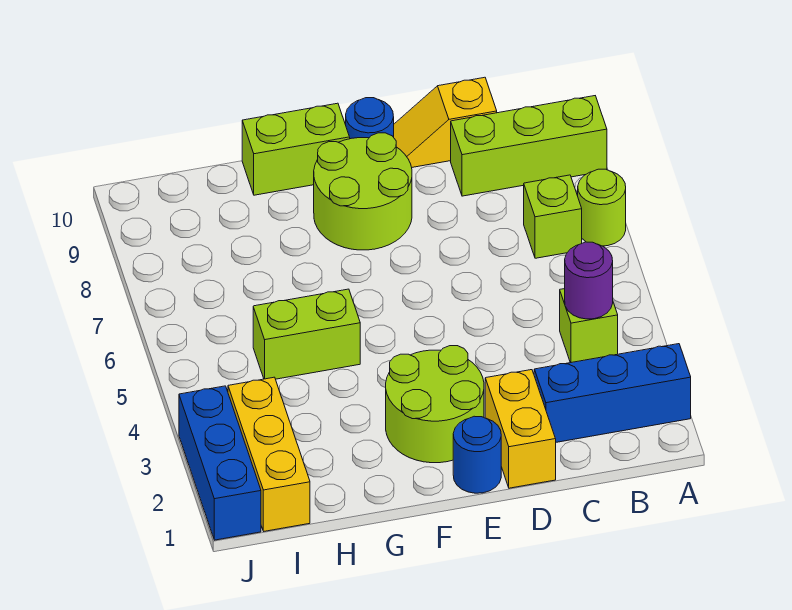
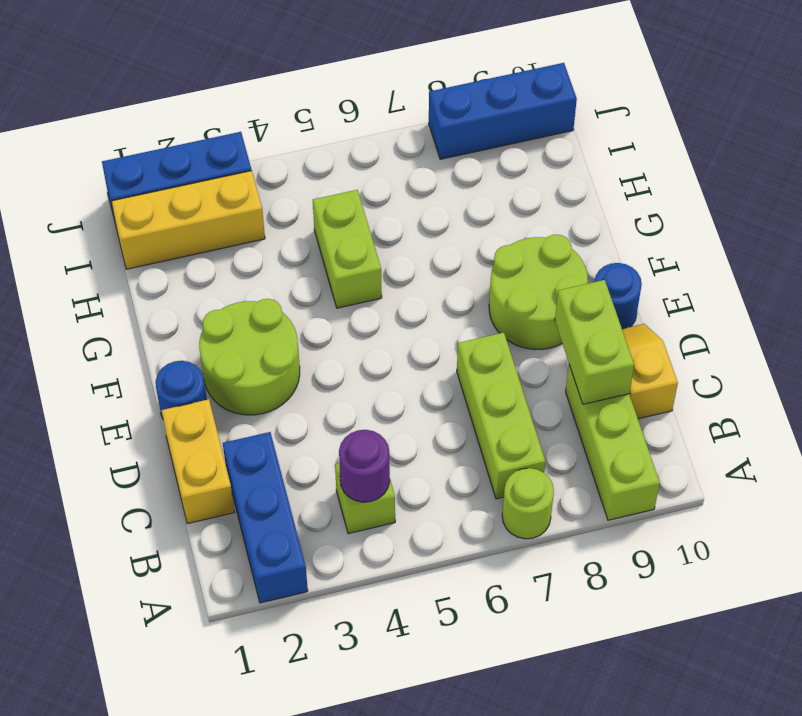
lime 1x1 brick [524,175,582,258] -> lime 1x3 brick [457,333,545,499]
yellow 1x2 brick [485,370,556,488] -> yellow 1x2 brick turned to [162,399,234,524]
lime 1x2 brick [242,103,350,195] -> lime 1x2 brick moved to [555,280,634,404]
none -> blue 1x3 brick [429,63,577,159]

